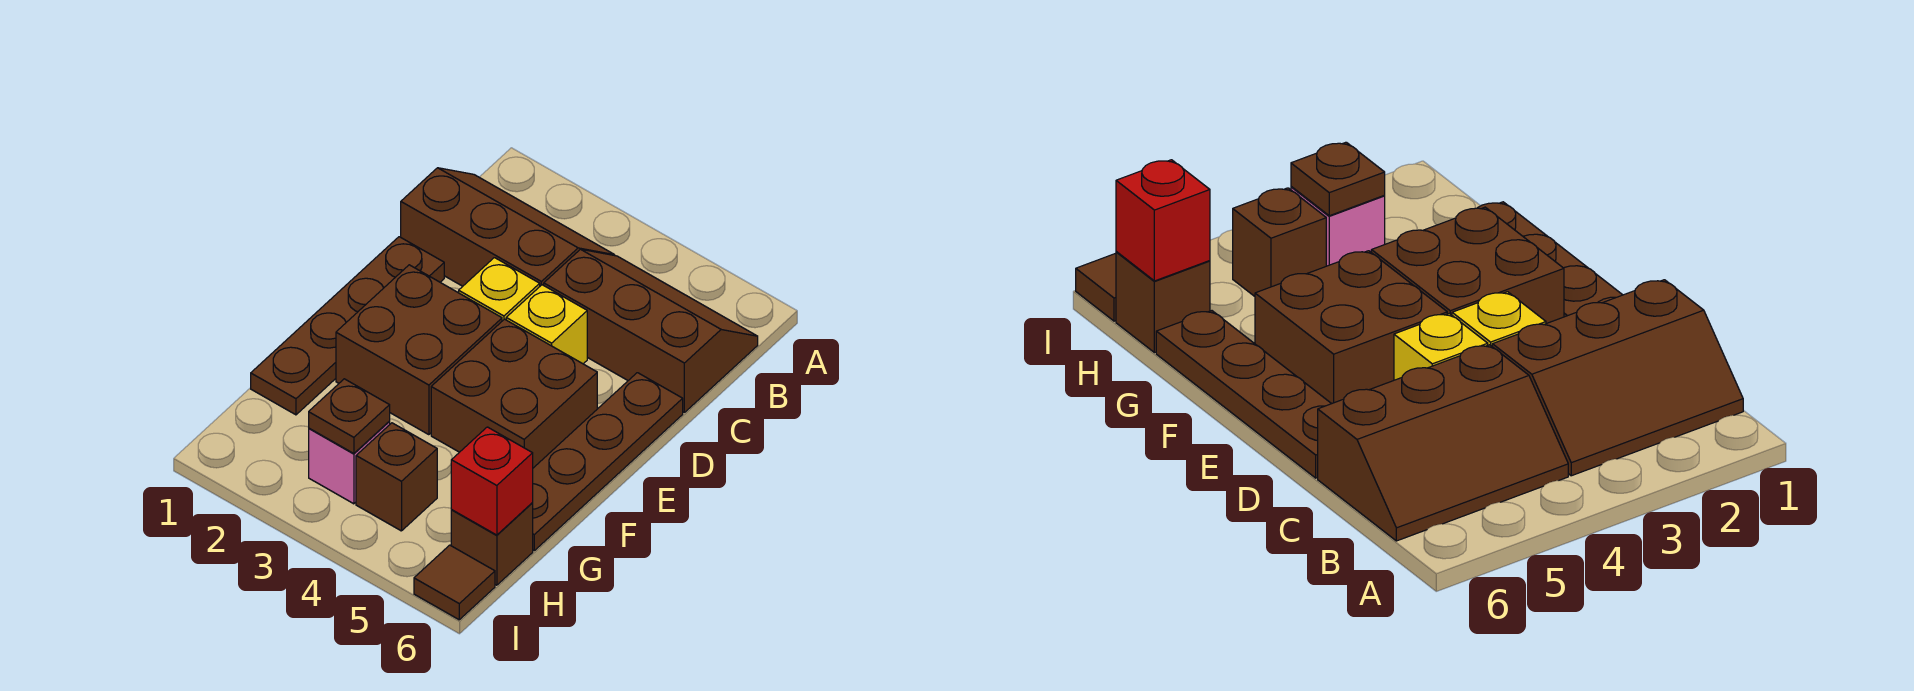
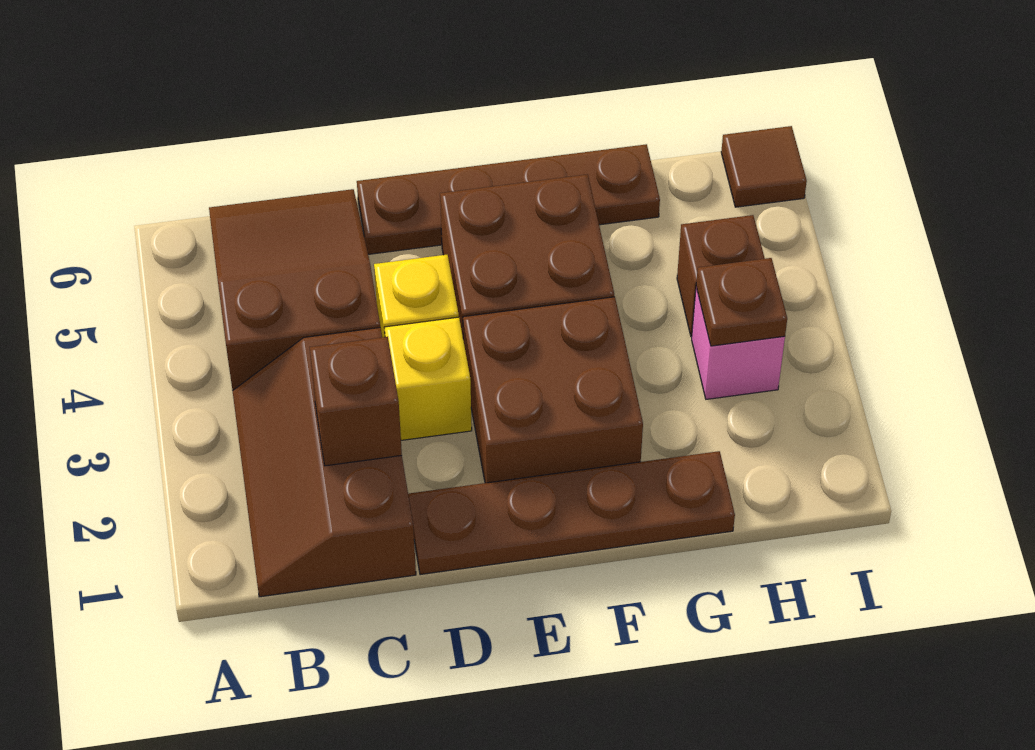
brown 2x3 slope [544,249,758,412] -> brown 2x3 slope turned to [209,189,380,391]
brown 1x1 brick [451,503,533,585] -> brown 1x1 brick moved to [310,337,402,466]
red 1x1 brick [451,427,533,535] -> none

